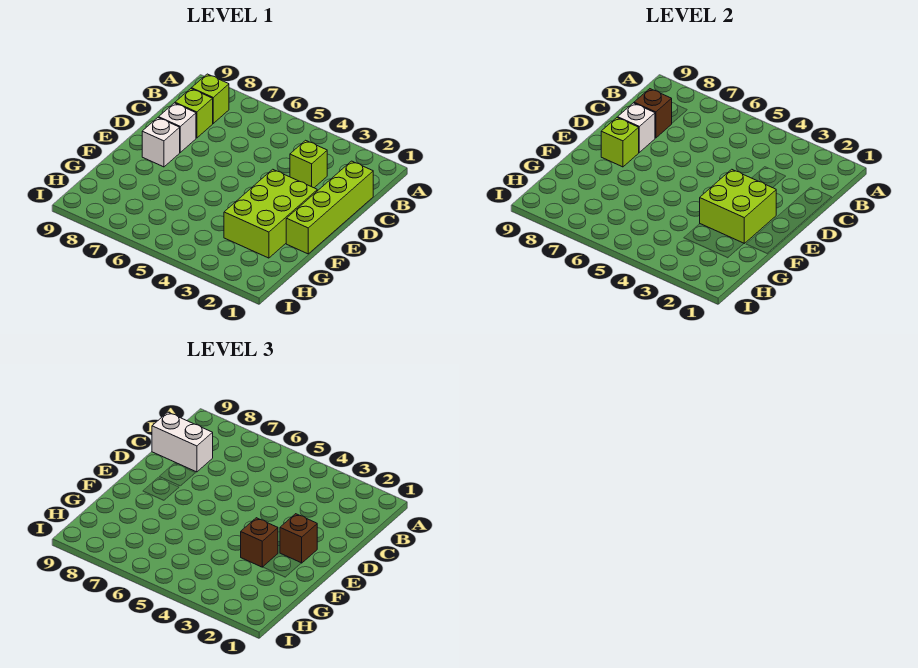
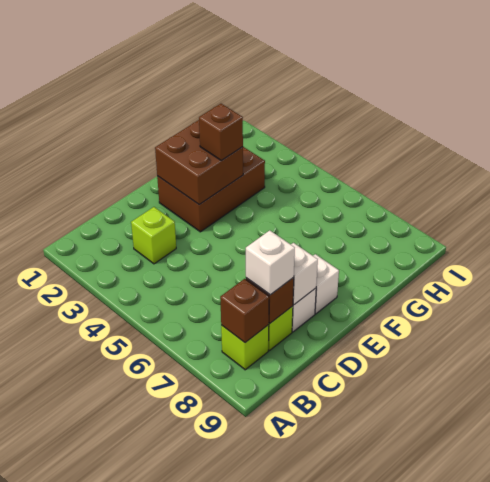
lime 1x4 brick [286,161,373,254] -> none
white 1x2 brick [152,412,213,472] -> white 1x1 brick [246,230,295,295]
lime 2x3 brick [224,169,317,258] -> brown 2x3 brick [157,147,265,232]
lime 2x2 brick [700,169,776,243] -> brown 2x2 brick [155,120,243,204]
brown 1x1 brick [280,514,317,563] -> brown 1x1 brick moved to [220,279,269,343]
lime 1x1 brick [601,118,639,167] -> none

